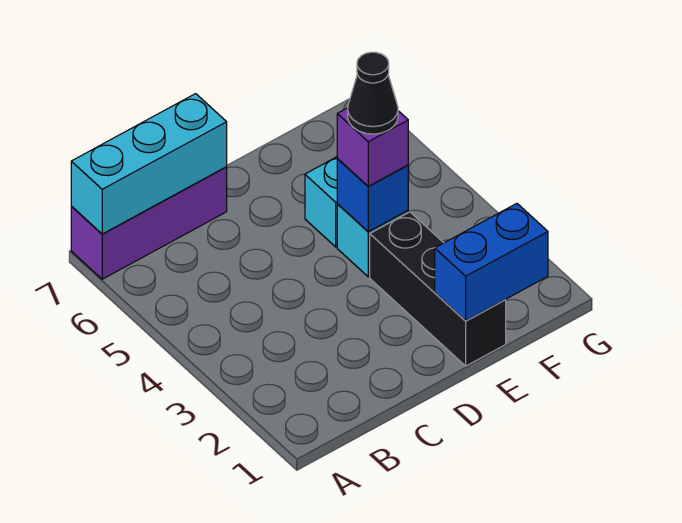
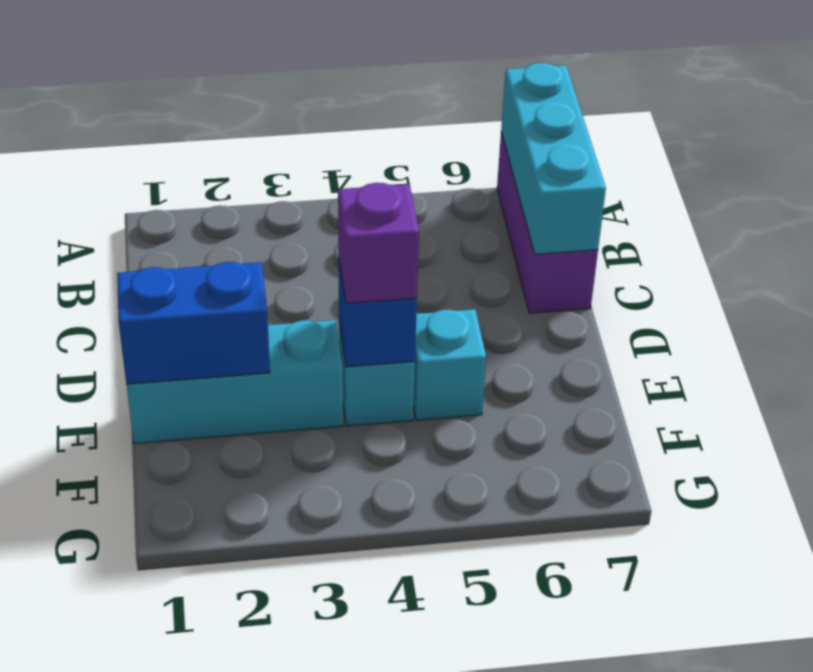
black 1x3 brick [370,212,506,366] -> cyan 1x3 brick [126,320,343,444]
blue 1x2 brick [435,204,548,321] -> blue 1x2 brick turned to [117,262,270,384]
black 1x1 cone [348,52,398,134] -> none

